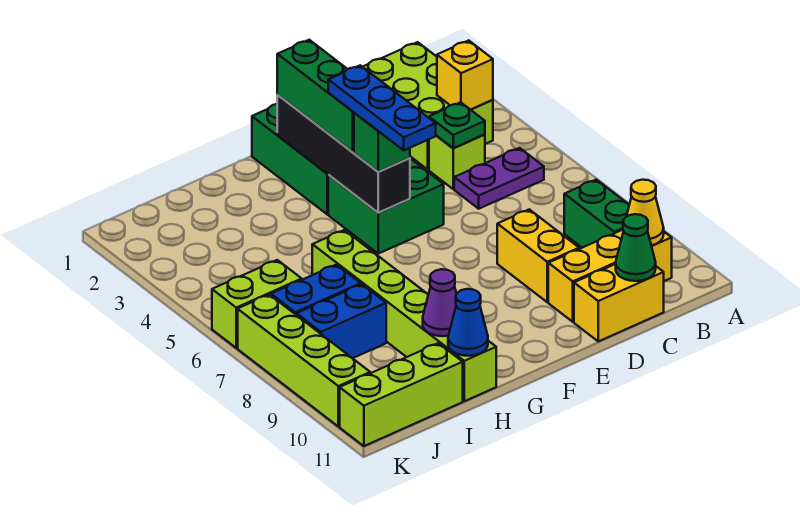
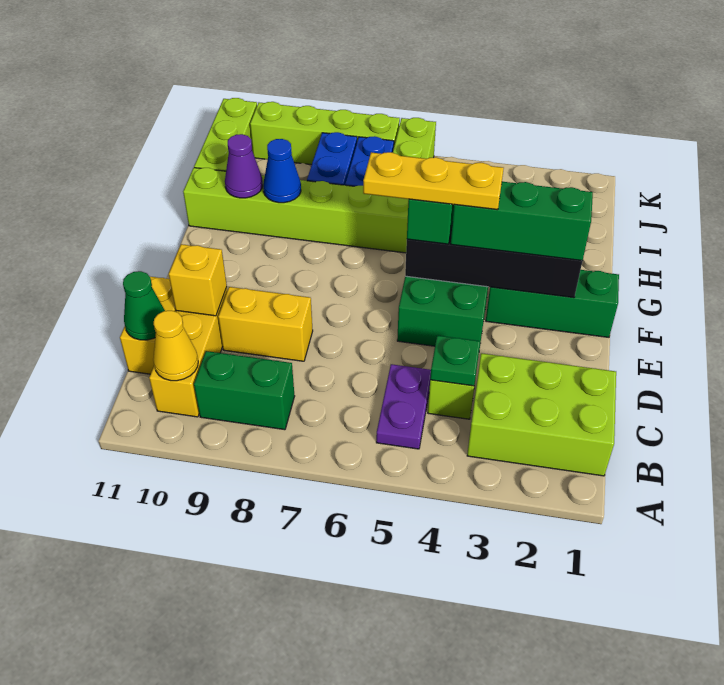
yellow 1x1 brick [437,40,493,110] -> yellow 1x1 brick moved to [169,244,227,316]
blue 1x3 plate [328,65,436,150] -> yellow 1x3 plate [363,152,504,210]
blue 1x1 cone [448,289,488,356] -> blue 1x1 cone moved to [263,139,301,203]

